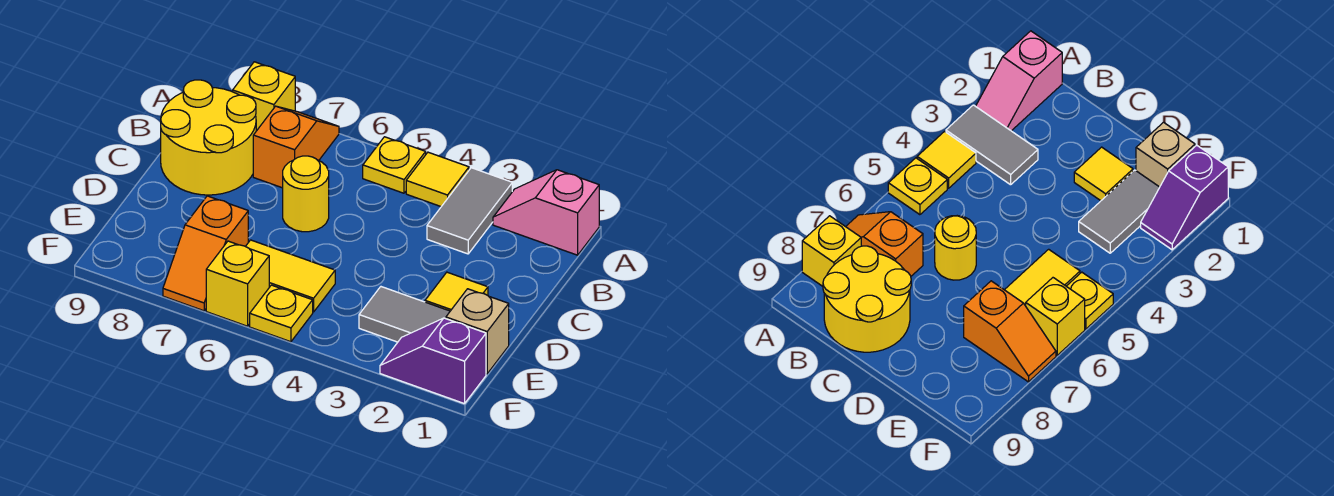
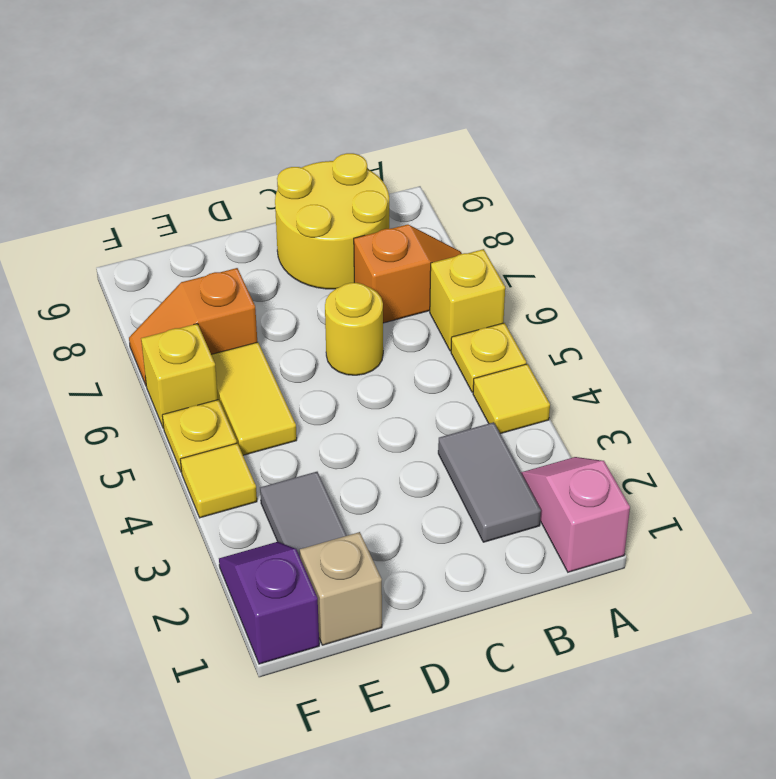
grey 1x2 tile [427,168,512,254] -> grey 1x2 tile turned to [438,422,541,542]
yellow 1x1 brick [233,62,295,131] -> yellow 1x1 brick moved to [430,249,505,351]
yellow 1x1 tile [425,272,488,311] -> yellow 1x1 tile moved to [180,443,257,518]

